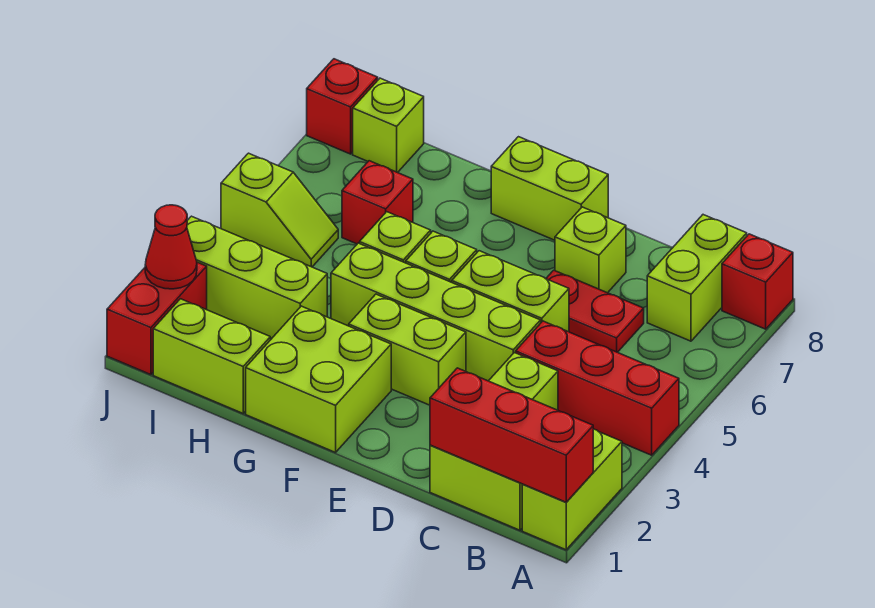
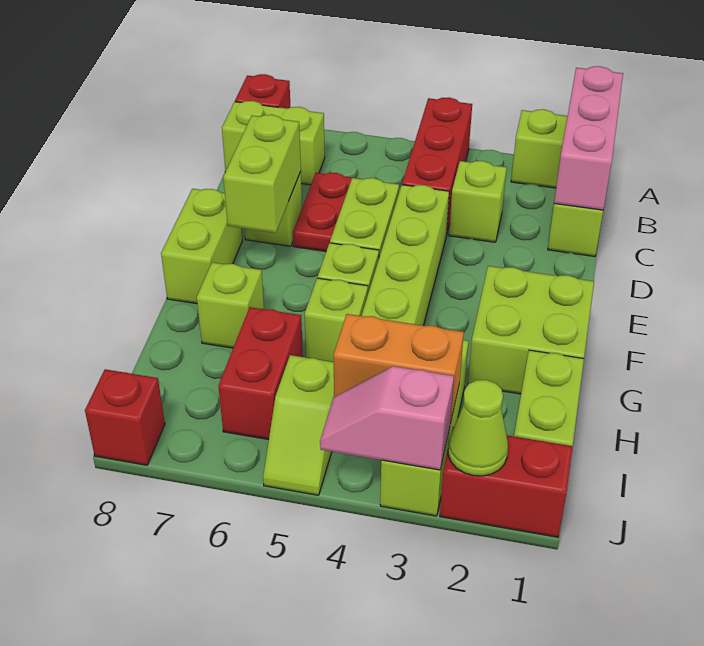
red 1x3 brick [430,368,593,502] -> pink 1x3 brick [554,66,623,210]
lime 1x2 brick [349,294,466,405] -> lime 1x2 brick moved to [223,115,301,233]
red 1x1 brick [342,161,413,244] -> red 1x2 brick [218,307,303,440]
none -> orange 1x2 brick [334,314,464,423]
lime 1x2 slope [221,153,338,267] -> lime 1x2 slope turned to [263,355,334,495]
lime 1x1 brick [353,78,424,173] -> lime 1x1 brick moved to [197,262,264,348]
red 1x1 cone [145,205,197,289] -> lime 1x1 cone [448,380,508,476]
none -> pink 1x2 slope [320,366,454,470]

